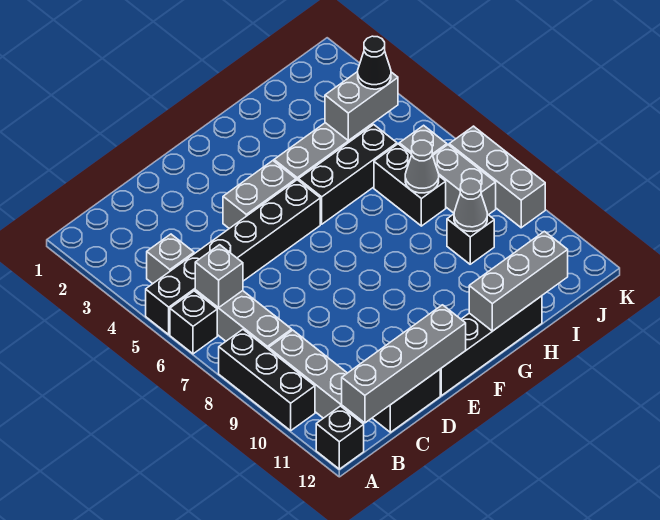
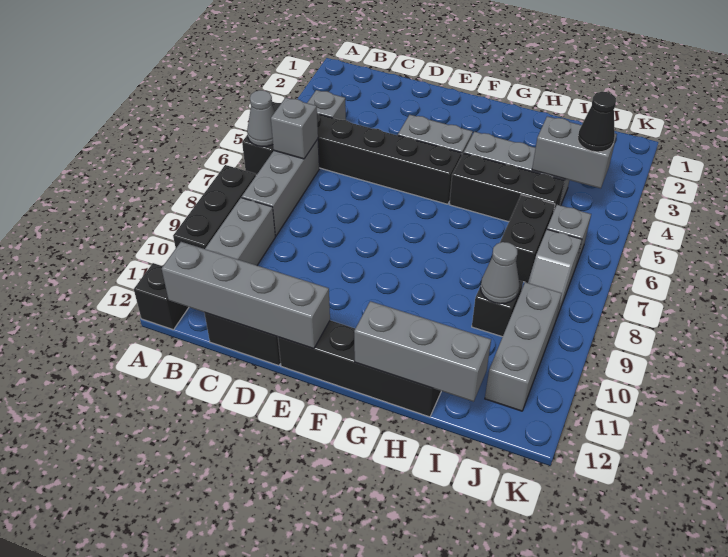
grey 1x1 cone [405,140,439,193] -> grey 1x1 cone moved to [247,90,275,147]
grey 1x2 brick [433,145,496,215] -> grey 1x2 slope [528,229,582,319]
grey 1x3 brick [449,126,545,228] -> grey 1x3 brick moved to [485,282,562,411]

